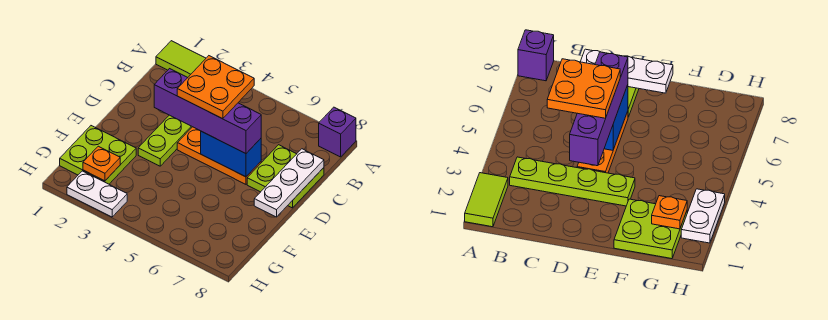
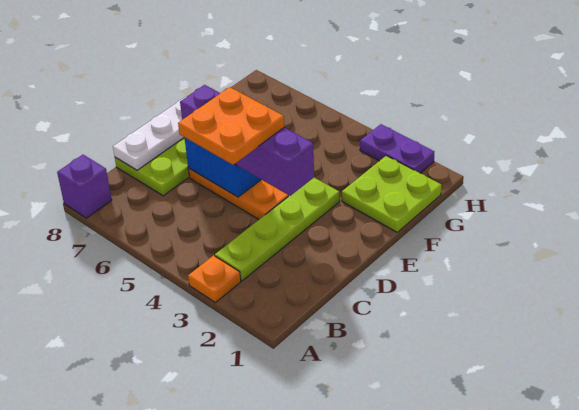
lime 1x2 tile [156,41,206,77] -> none
orange 1x1 plate [83,146,120,181] -> orange 1x1 plate moved to [188,255,241,302]
white 1x2 plate [67,171,127,217] -> purple 1x2 plate [360,124,434,173]

